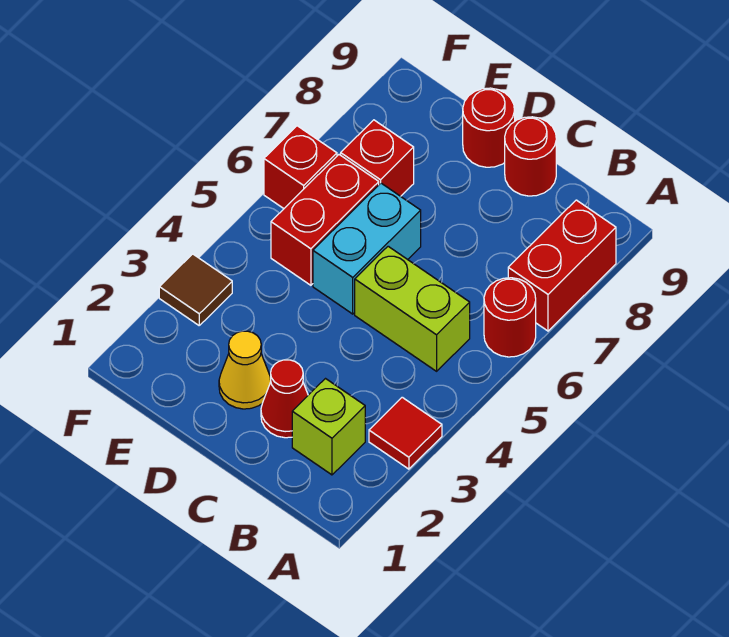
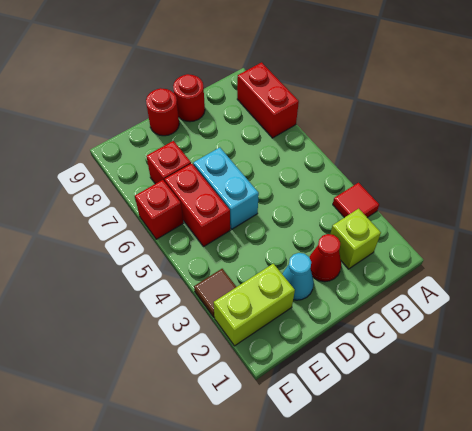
red 1x1 round brick [484,278,536,357] -> none
lime 1x2 brick [355,246,470,371] -> lime 1x2 brick moved to [214,264,295,346]
yellow 1x1 cone [219,331,271,409] -> cyan 1x1 cone [282,253,314,300]

